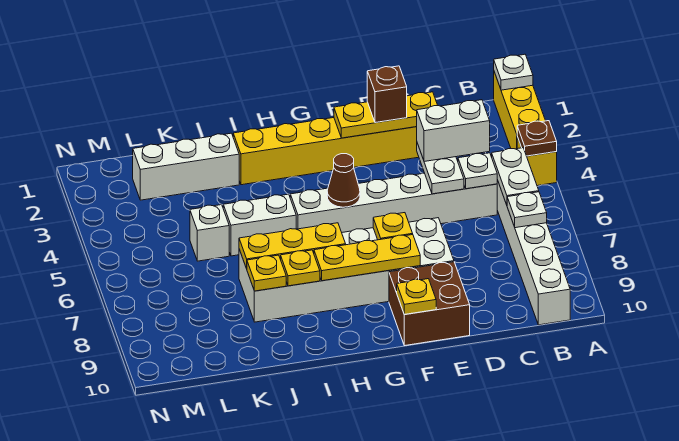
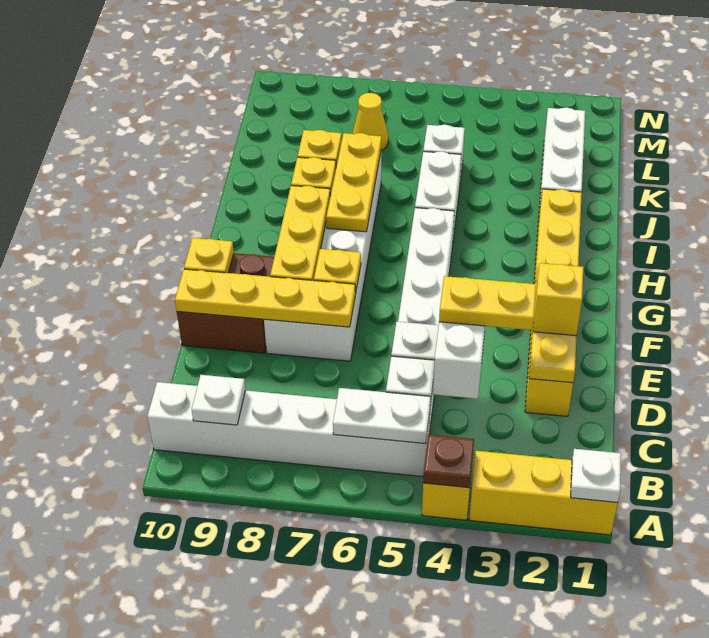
white 1x1 plate [507,192,547,228] -> white 1x1 plate moved to [192,375,245,425]
none -> yellow 1x2 plate [439,276,536,330]
brown 1x1 brick [367,66,407,123] -> yellow 1x1 brick [533,263,583,336]
none -> yellow 1x4 plate [175,269,355,327]
brown 1x1 cone [327,154,360,207] -> none
none -> yellow 1x1 cone [352,93,388,151]

